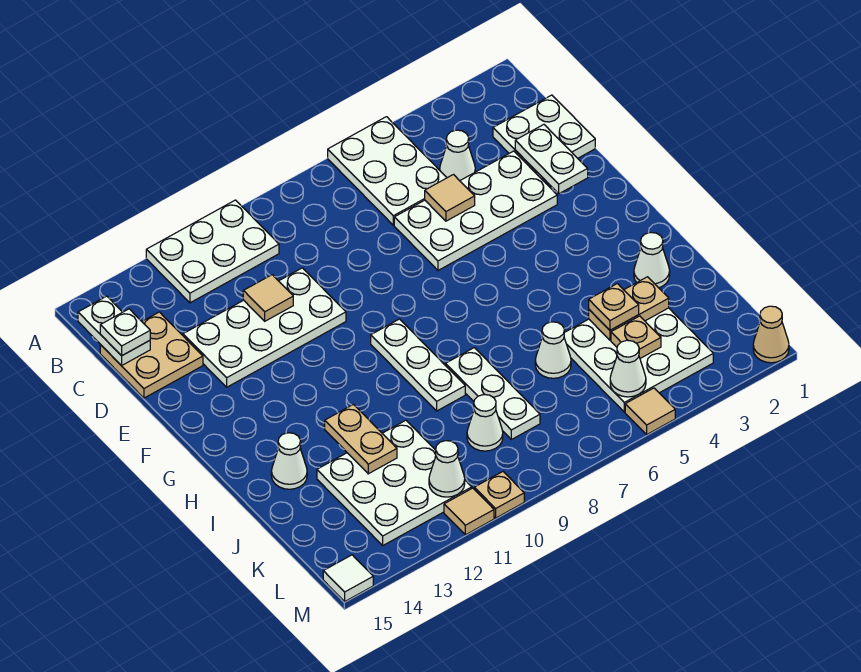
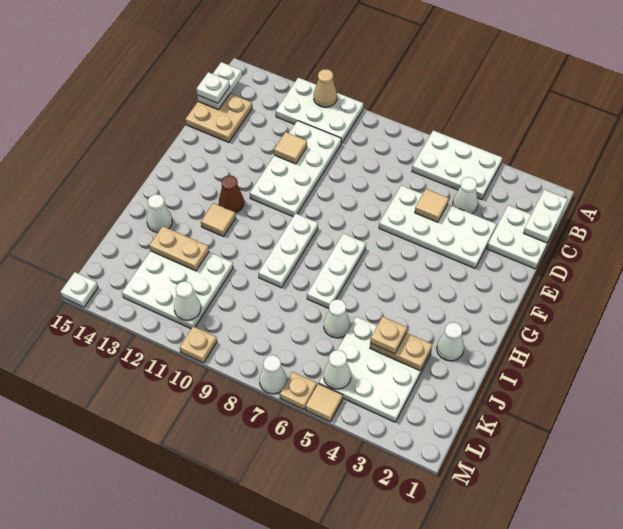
white 2x3 plate [328,117,447,225] -> white 2x3 plate turned to [412,130,502,200]
white 1x2 plate [515,125,588,194] -> white 1x2 plate moved to [524,190,567,243]
white 2x4 plate [183,268,346,387] -> white 2x4 plate turned to [250,121,341,216]
none -> brown 1x1 cone [219,175,244,213]
white 1x3 plate [446,348,540,439] -> white 1x3 plate moved to [307,233,366,309]
tan 1x2 plate [325,404,397,474] -> tan 1x2 plate turned to [149,226,209,271]
tan 1x1 plate [611,316,661,358] -> tan 1x1 plate moved to [280,372,317,410]
white 1x1 cone [467,395,503,451] -> white 1x1 cone moved to [259,355,287,394]
tan 1x1 cone [753,306,789,363] -> tan 1x1 cone moved to [314,69,337,107]
tan 1x1 tile [444,488,494,535] -> tan 1x1 tile moved to [201,203,236,236]
white 1x1 tile [323,555,373,601] -> white 1x1 plate [60,272,98,307]

